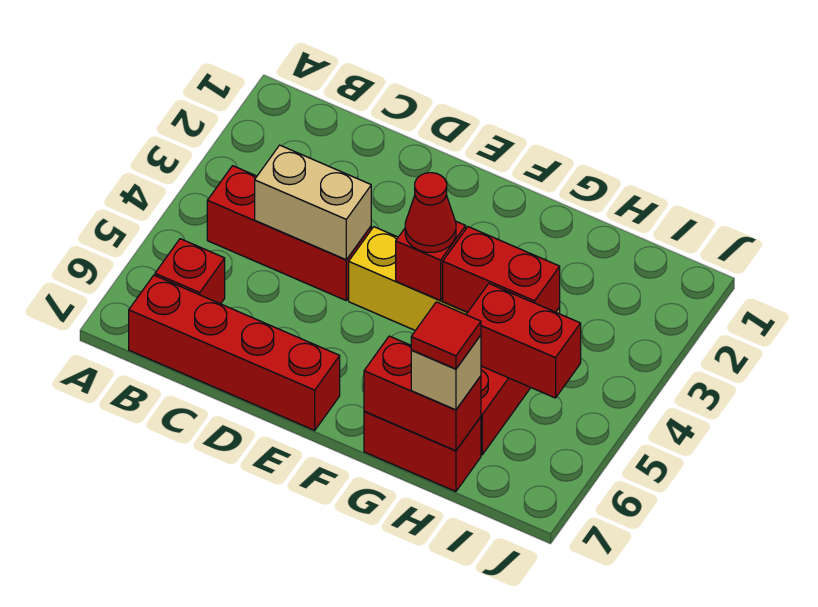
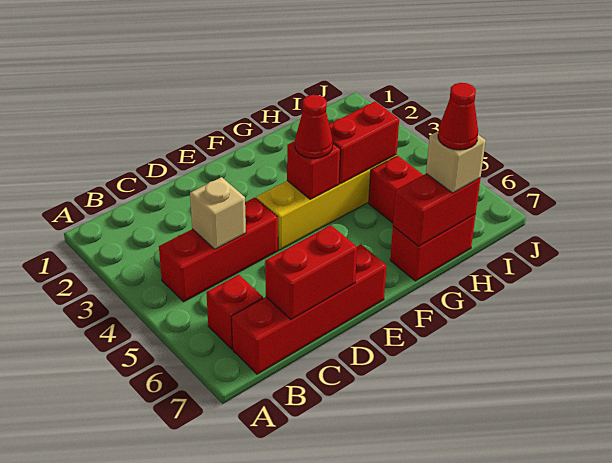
tan 1x2 brick [255,145,371,260] -> tan 1x1 brick [190,177,246,249]
red 1x2 brick [466,284,581,398] -> red 1x2 brick moved to [265,225,357,320]
red 1x1 tile [411,302,481,369] -> red 1x1 cone [438,83,478,150]

